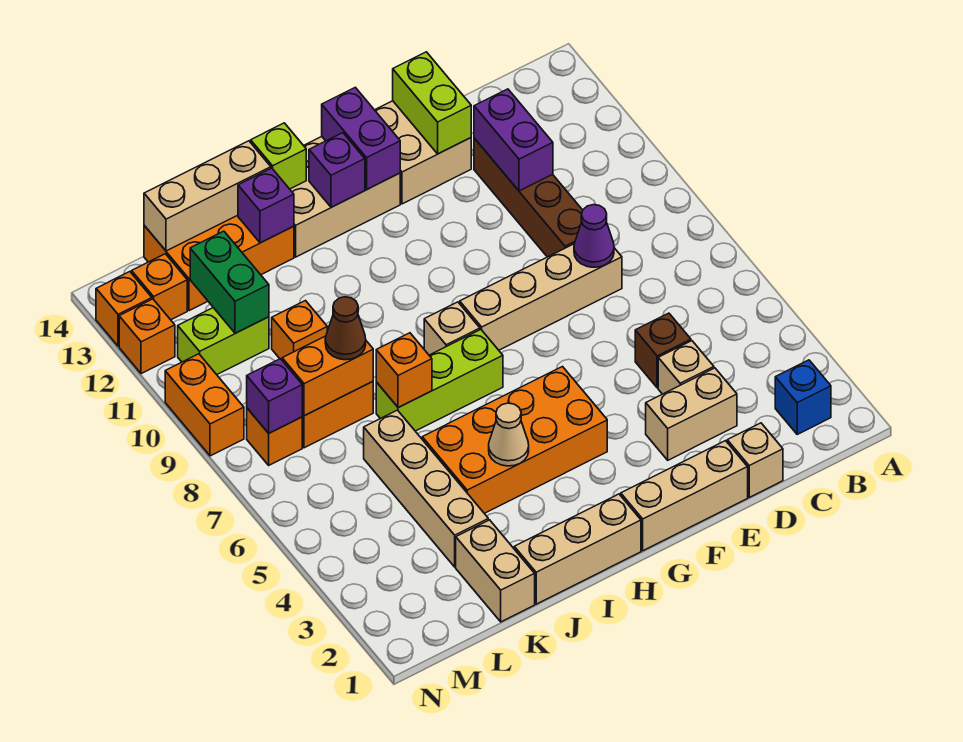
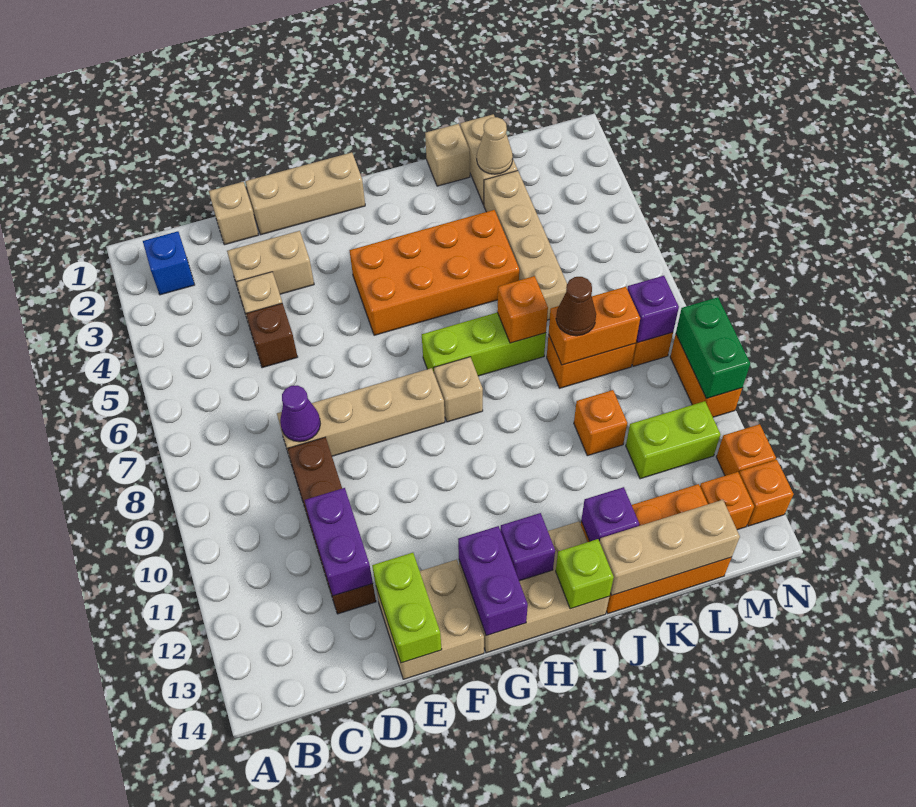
tan 1x3 brick [514,494,641,604] -> tan 1x1 brick [425,124,470,186]
tan 1x1 cone [489,403,529,466] -> tan 1x1 cone moved to [477,117,513,174]
green 1x2 brick [190,231,269,333] -> green 1x2 brick moved to [676,297,750,399]

